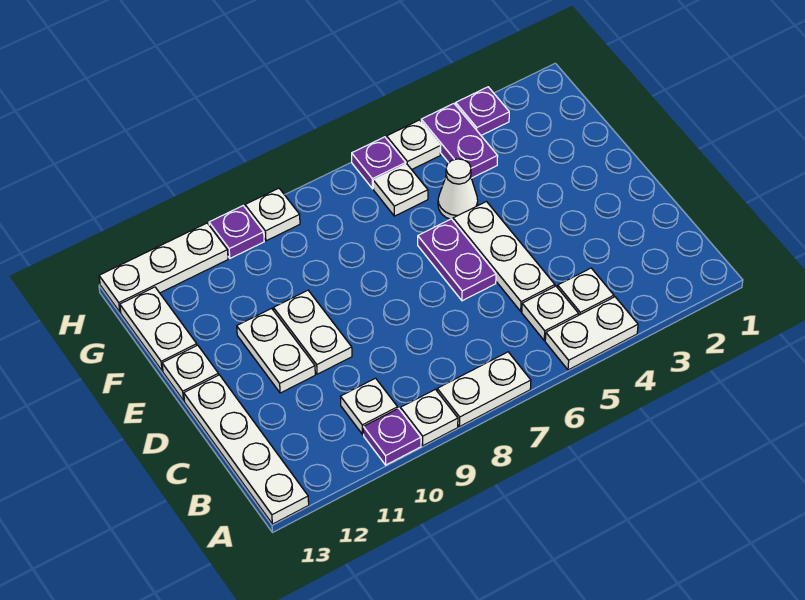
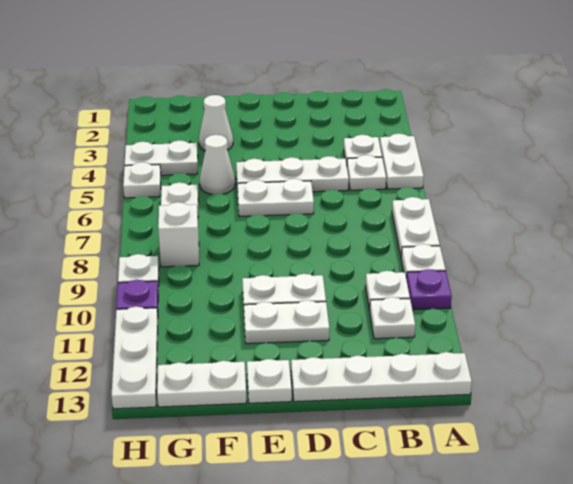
none -> white 1x1 plate [370,297,415,339]
purple 1x2 plate [418,219,496,301] -> white 1x2 plate [237,179,314,216]
none -> white 1x1 cone [199,95,233,151]
purple 1x2 plate [421,104,498,178] -> white 1x2 plate [125,140,198,175]
none -> white 1x1 brick [158,202,199,267]
purple 1x1 plate [456,87,509,135] -> none
purple 1x1 plate [352,137,406,189] -> none

